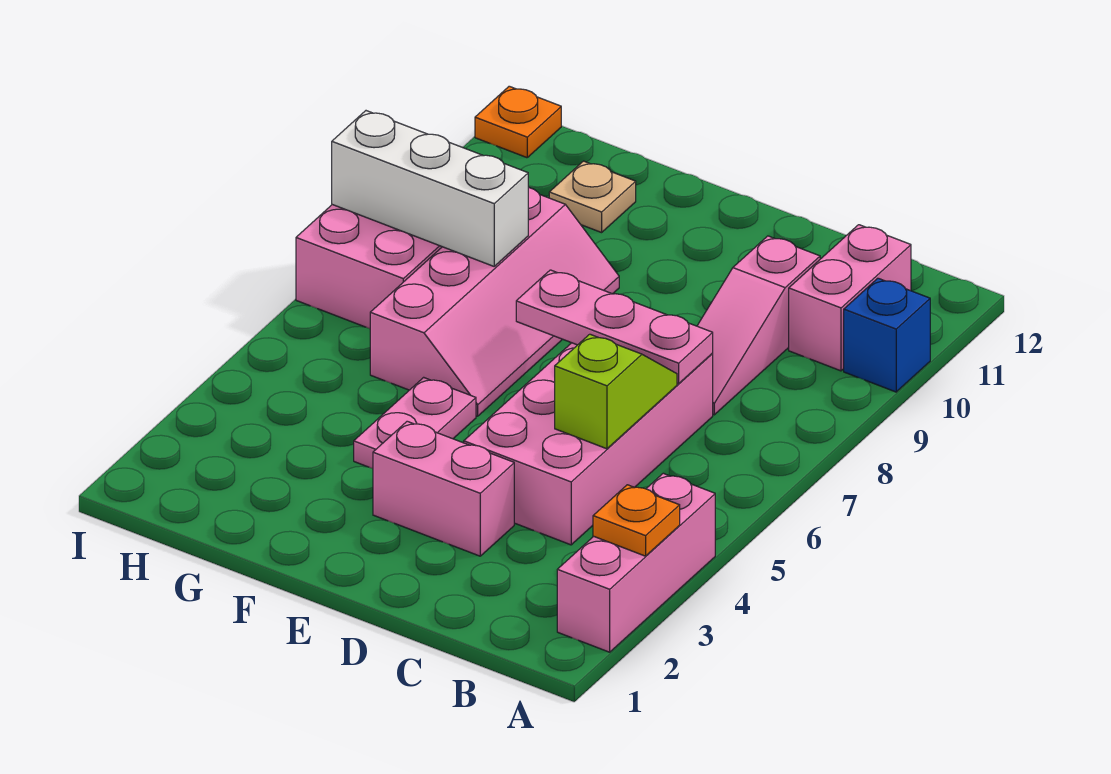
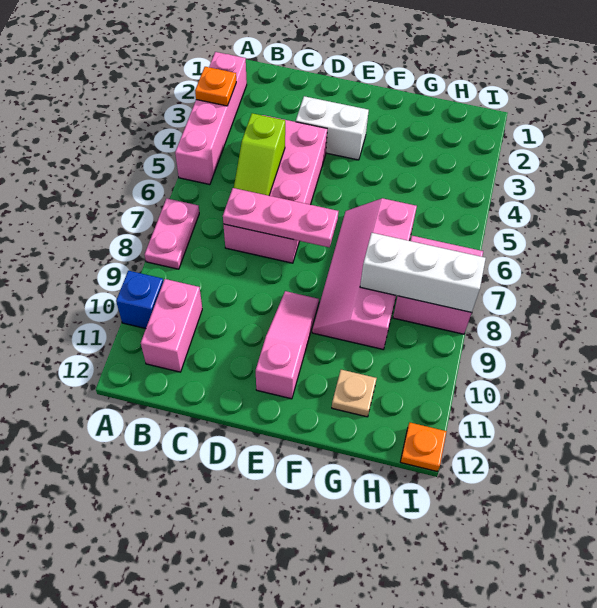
pink 1x3 brick [557,473,715,652] -> pink 1x4 brick [175,52,247,185]
pink 1x3 slope [697,236,820,415] -> pink 1x3 slope moved to [256,291,319,399]
pink 1x2 brick [373,421,514,556] -> white 1x2 brick [296,96,369,160]
pink 1x2 plate [354,377,476,469] -> pink 1x2 plate moved to [145,199,199,269]

